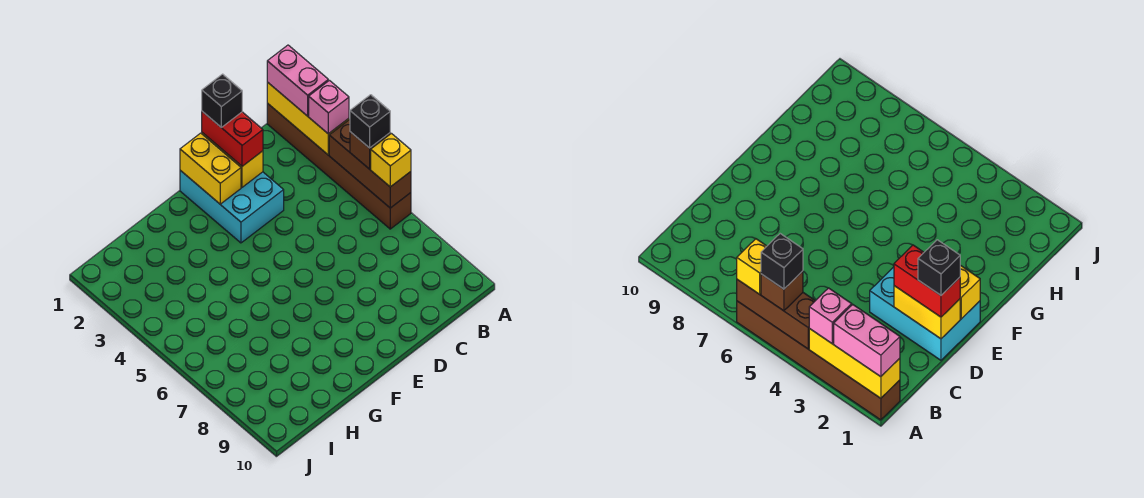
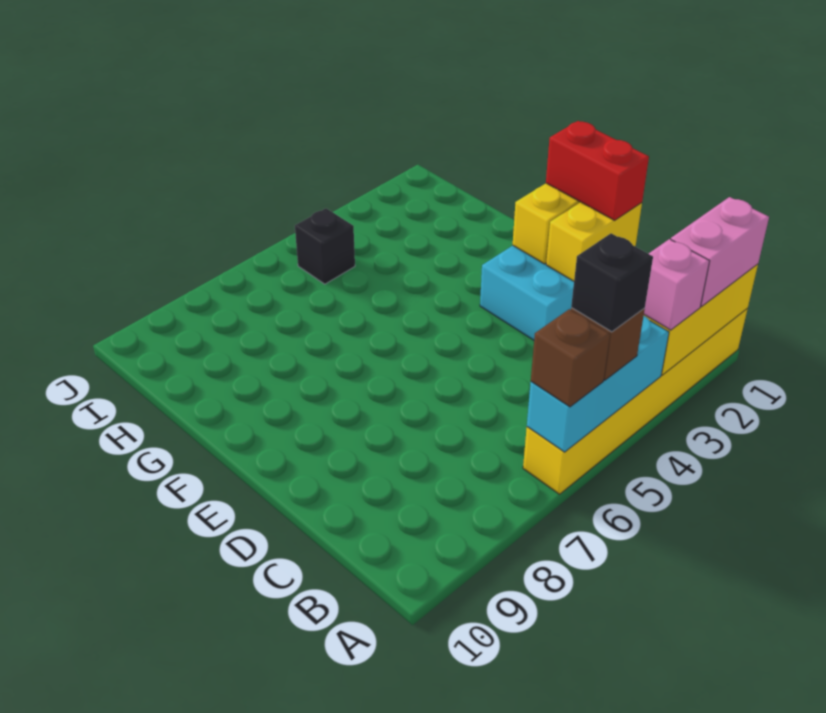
brown 1x6 brick [267,103,411,229] -> yellow 1x6 brick [523,309,747,494]
brown 1x3 brick [329,120,411,208] -> cyan 1x3 brick [527,316,669,452]
yellow 1x1 brick [371,133,411,187] -> brown 1x1 brick [531,309,610,407]
red 1x2 brick [202,111,263,166] -> red 1x2 brick turned to [546,121,649,220]
black 1x1 brick [202,74,242,127] -> black 1x1 brick moved to [295,208,355,284]

